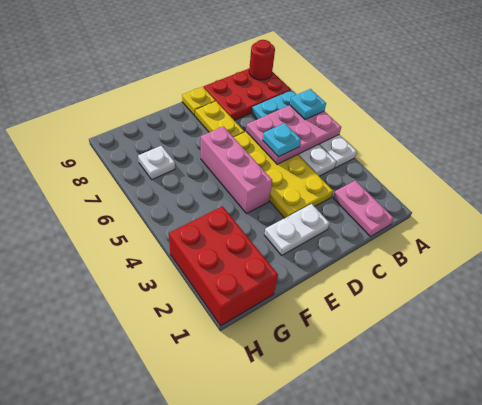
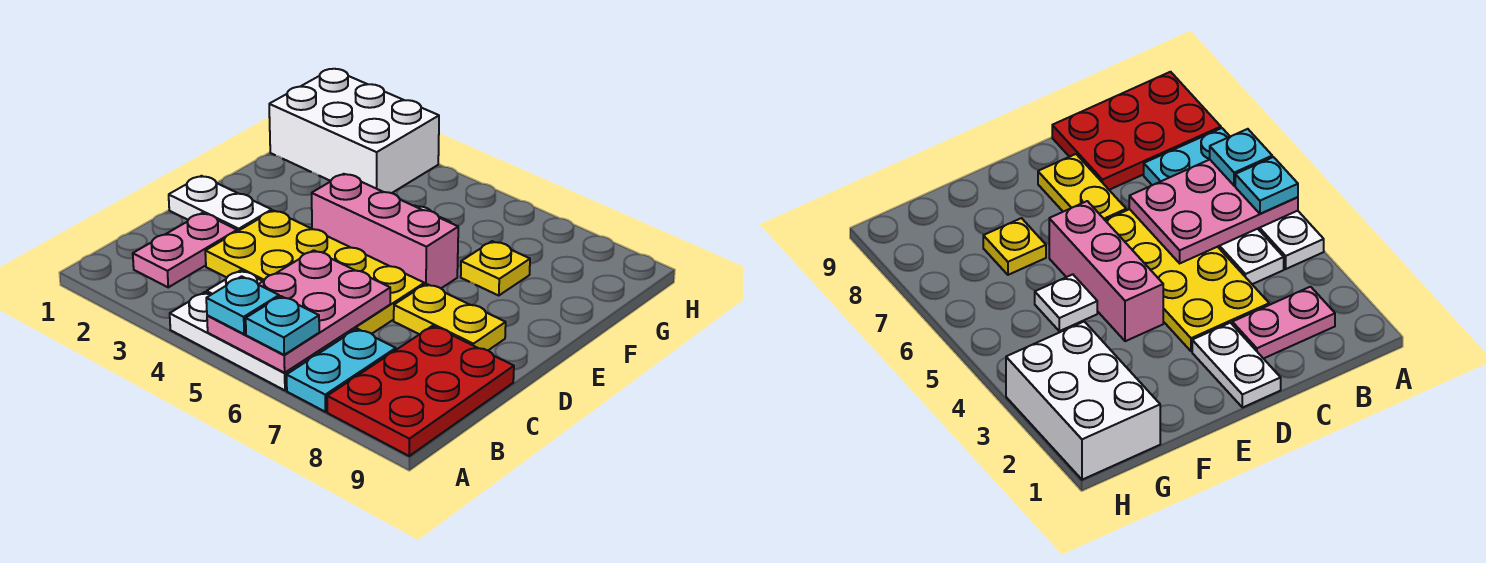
red 1x1 round brick [249,40,275,80] -> none
pink 1x2 plate [333,180,394,237] -> pink 1x2 plate turned to [133,213,237,287]
cyan 1x1 plate [263,123,301,157] -> cyan 1x1 plate moved to [206,276,279,334]
white 1x2 plate [264,204,330,255] -> white 1x2 plate turned to [169,176,272,231]
yellow 1x1 plate [182,87,215,116] -> yellow 1x1 plate moved to [461,241,530,295]
red 2x3 brick [169,206,278,326] -> white 2x3 brick [269,69,439,193]
white 1x1 plate [138,146,175,180] -> white 1x1 plate moved to [1035,274,1097,331]

